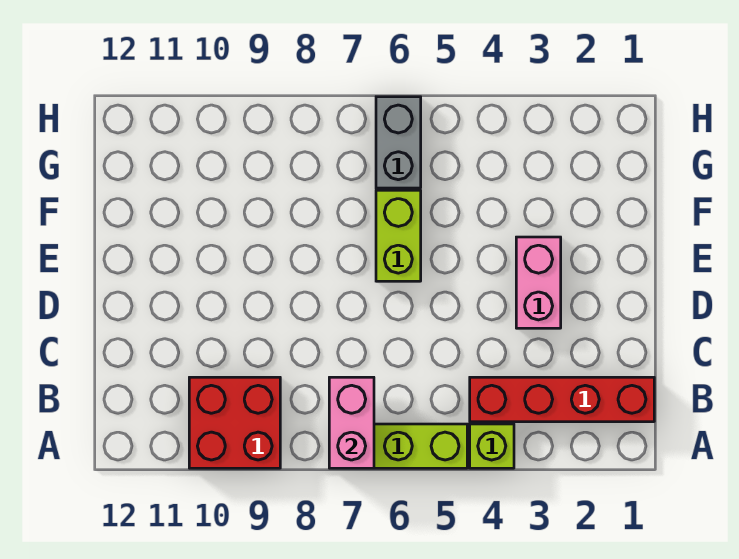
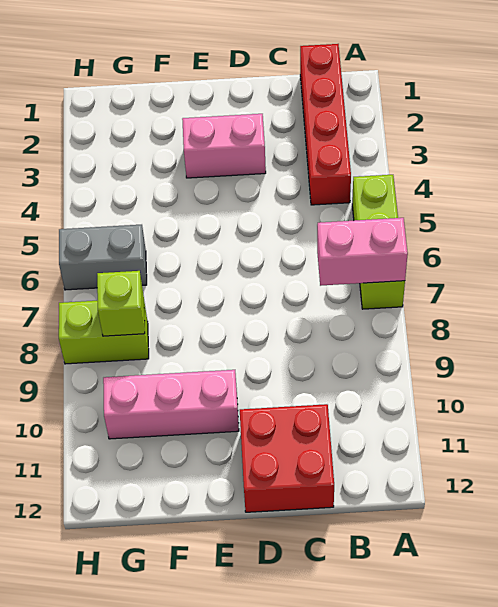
lime 1x1 brick [470,424,514,468] -> lime 1x1 brick moved to [97,271,145,336]
red 2x2 brick [189,377,280,468] -> red 2x2 brick moved to [240,404,334,512]
lime 1x2 brick [376,190,421,281] -> lime 1x2 brick moved to [59,301,149,364]
none -> pink 1x3 brick [103,370,239,439]

